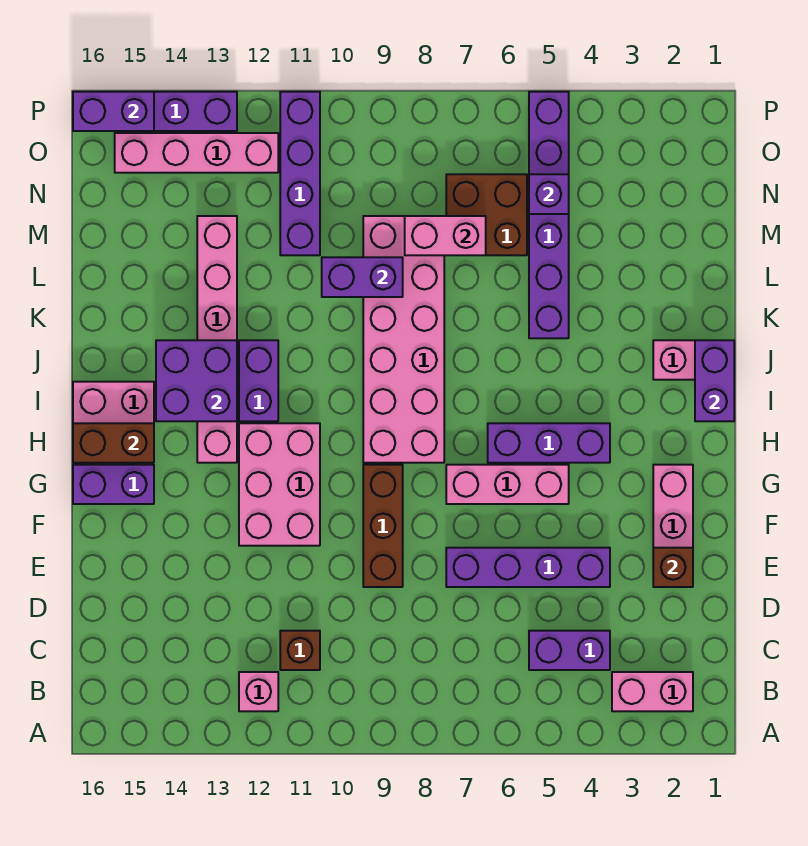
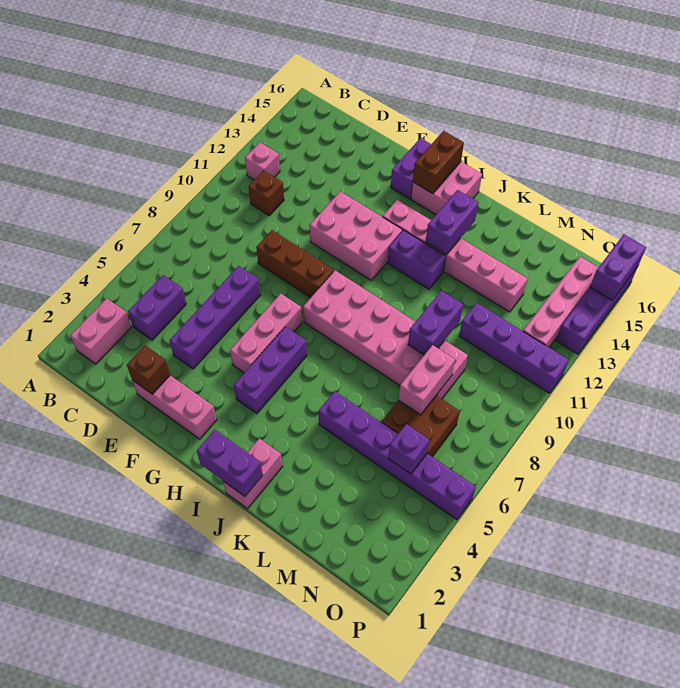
purple 2x2 brick [156,340,237,421] -> purple 1x2 brick [426,190,479,255]

